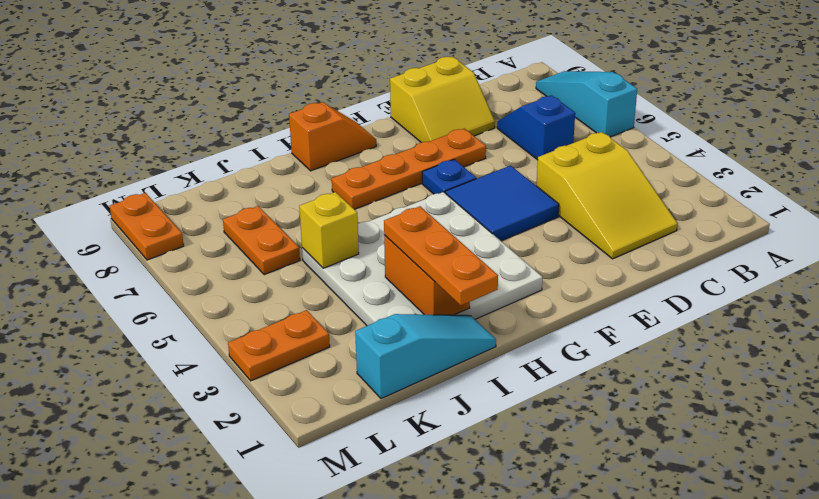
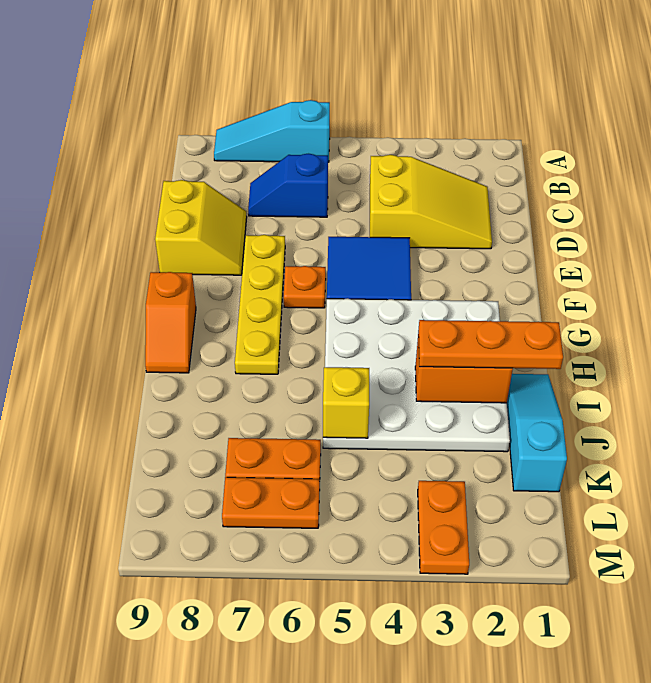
orange 1x4 plate [332,129,486,209] -> yellow 1x4 plate [235,235,285,374]
blue 1x1 plate [422,159,476,194] -> orange 1x1 plate [284,266,326,308]
orange 1x2 slope [289,102,376,171] -> orange 1x2 slope turned to [145,272,196,373]
orange 1x2 plate [110,193,184,260] -> orange 1x2 plate moved to [222,477,320,528]

